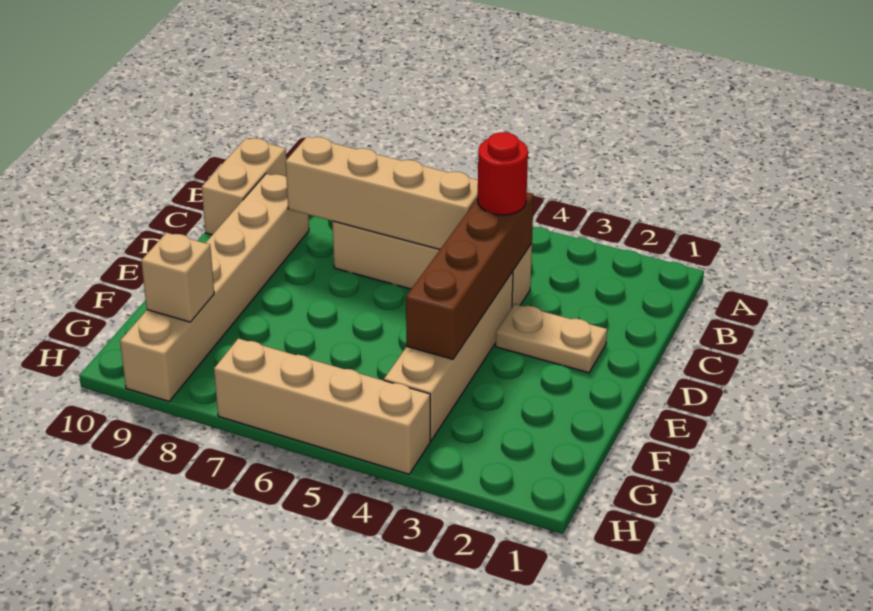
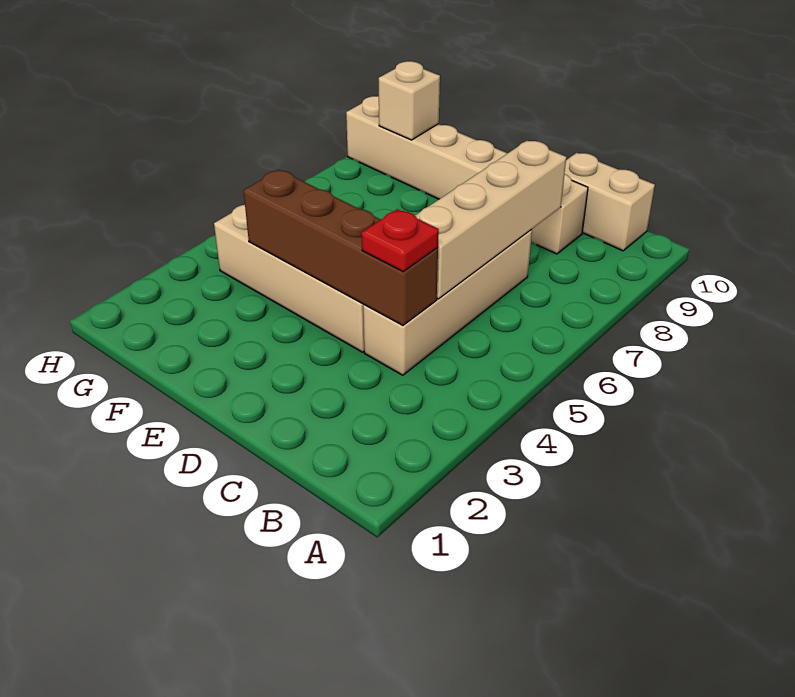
red 1x1 round brick [478,132,528,215] -> red 1x1 plate [361,209,439,272]
tan 1x2 plate [496,304,607,373] -> none
tan 1x4 brick [214,338,430,474] -> none

